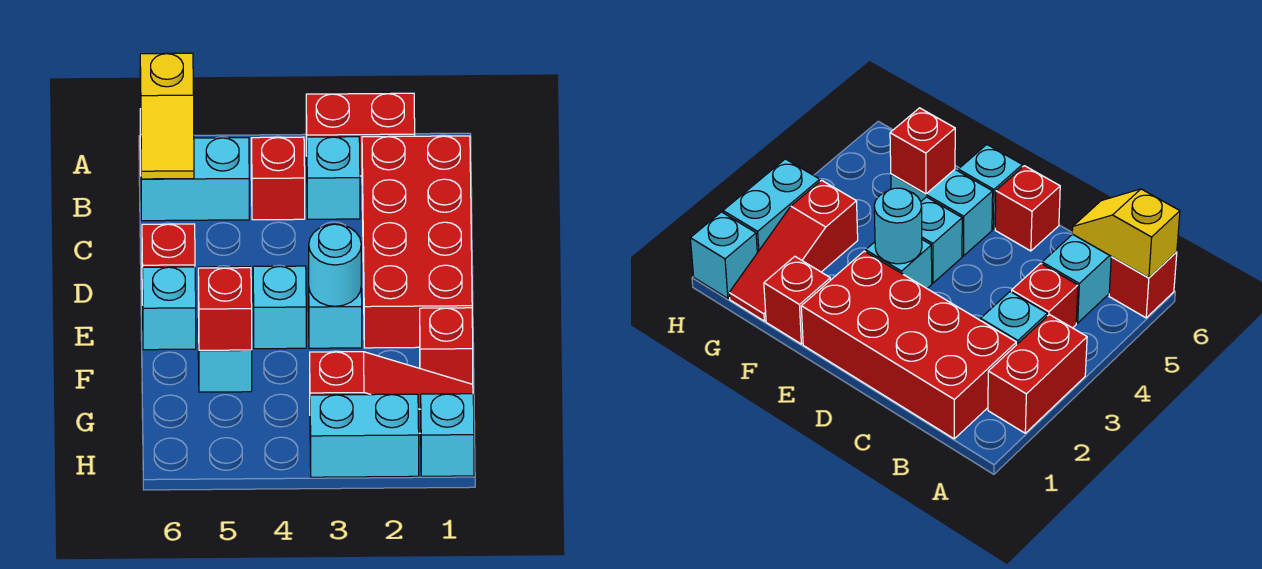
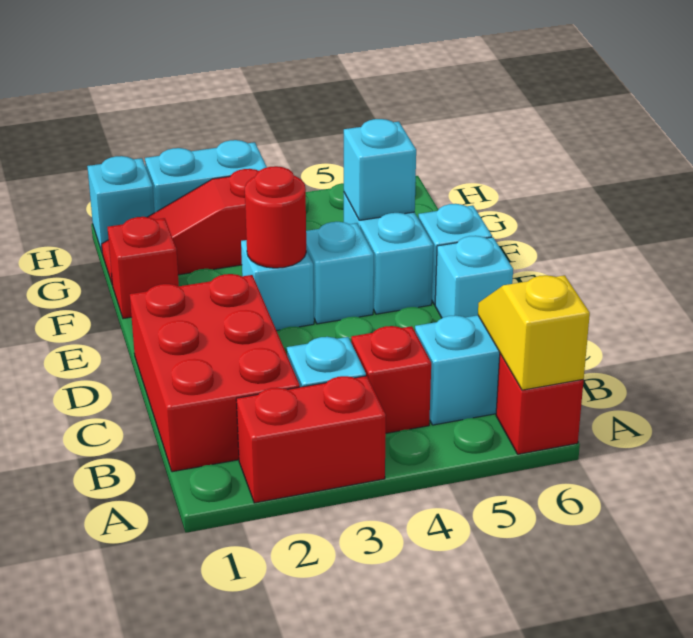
red 2x4 brick [362,136,472,348] -> red 2x3 brick [130,274,300,472]
red 1x1 brick [142,224,195,305] -> cyan 1x1 brick [435,236,513,318]
cyan 1x1 round brick [308,224,361,306] -> red 1x1 round brick [245,166,306,268]
red 1x1 brick [198,268,252,350] -> cyan 1x1 brick [344,119,416,220]

